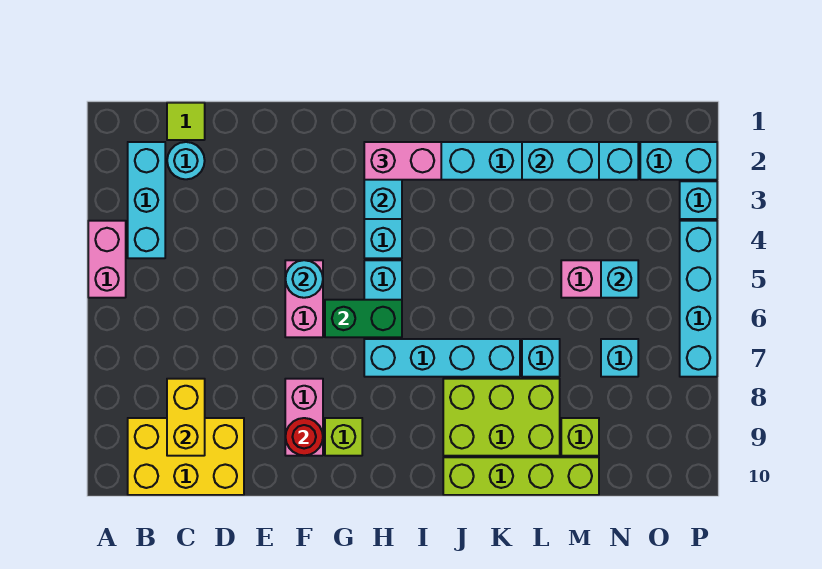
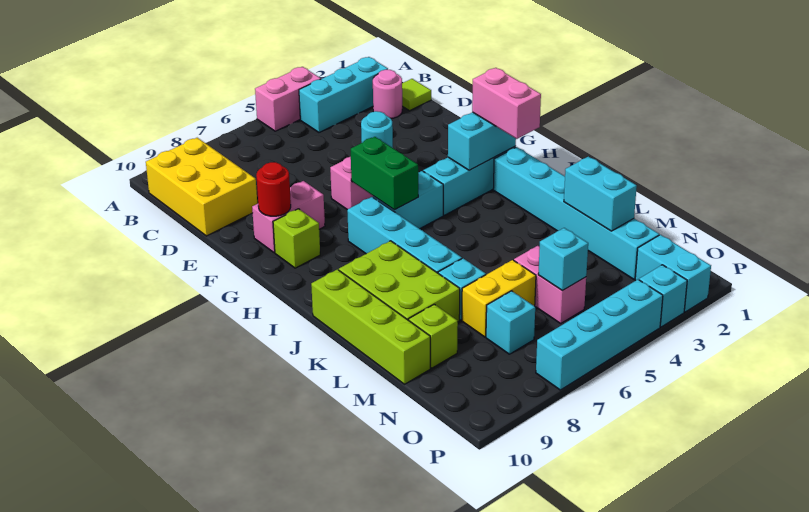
cyan 1x1 round brick [167,142,205,179] -> pink 1x1 round brick [373,70,402,119]
yellow 1x2 brick [167,379,205,456] -> yellow 1x2 brick moved to [462,260,536,337]

